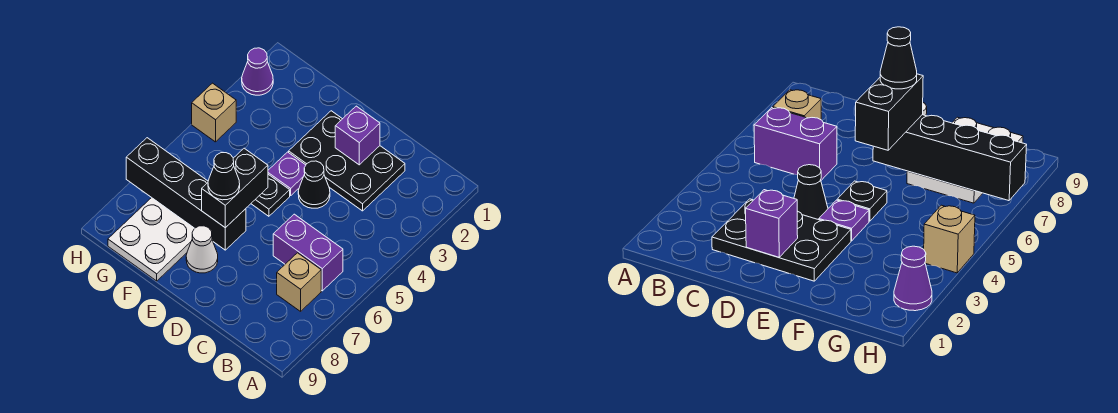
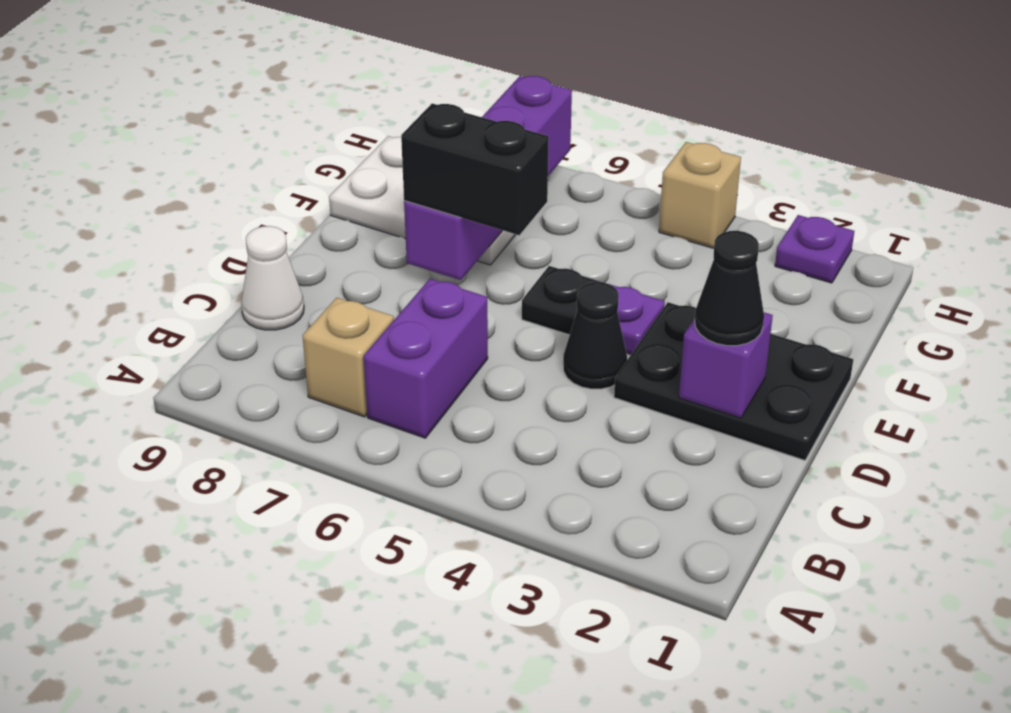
black 2x3 plate [289,111,405,211] -> black 2x3 plate turned to [614,302,853,460]
black 1x4 brick [126,138,246,250] -> purple 1x4 brick [404,76,572,280]
black 1x1 cone [208,153,240,200] -> black 1x1 cone moved to [695,231,764,346]
white 1x1 cone [186,226,218,273] -> white 1x1 cone moved to [241,226,304,330]
purple 1x1 cone [242,48,273,95] -> purple 1x1 plate [775,215,854,283]

